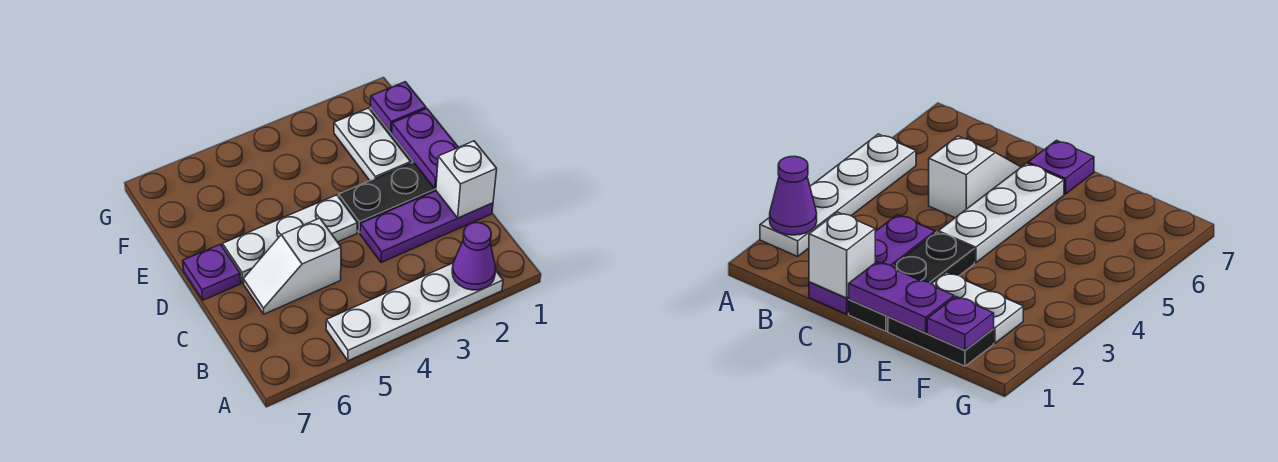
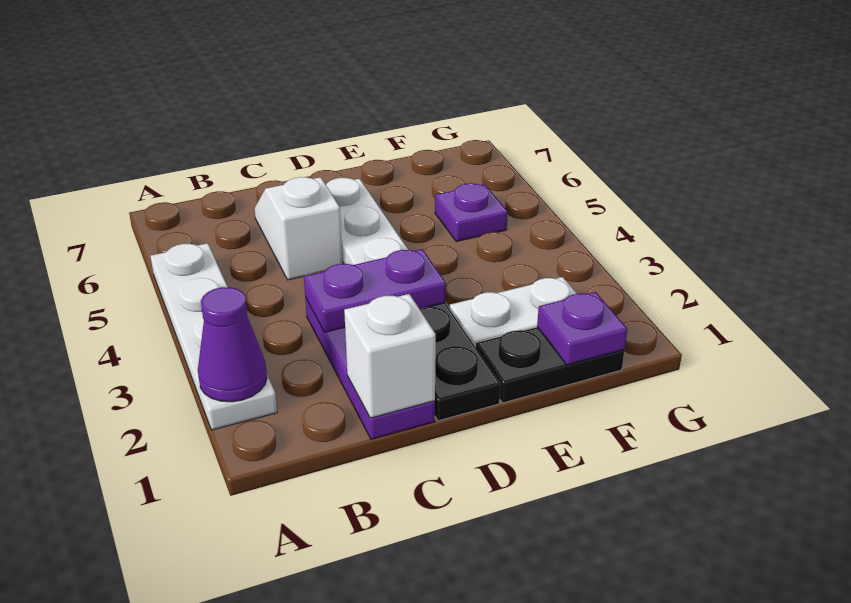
purple 1x2 plate [392,109,458,189] -> purple 1x2 plate moved to [304,249,446,332]
purple 1x1 plate [183,244,241,300] -> purple 1x1 plate moved to [435,183,508,241]

